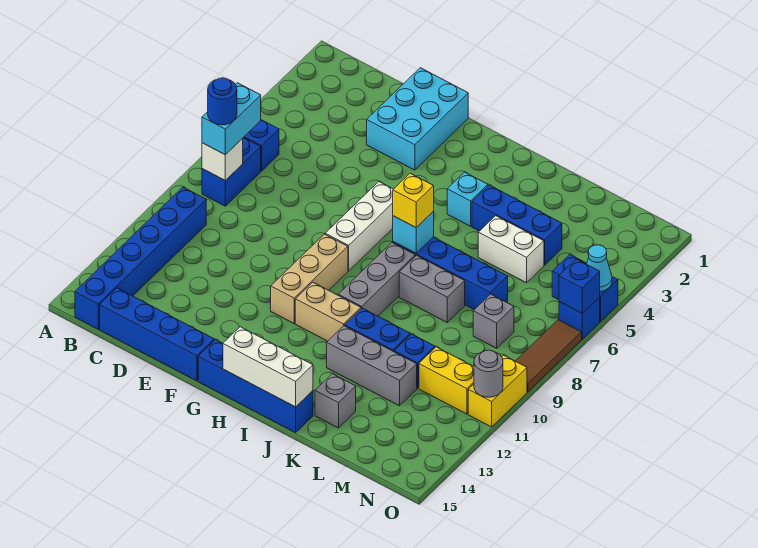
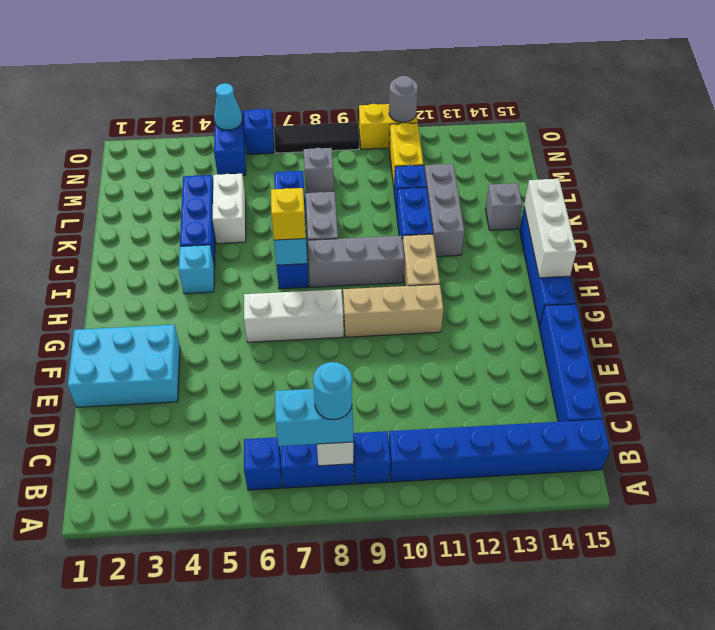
blue 1x1 round brick [208,78,237,125] -> cyan 1x1 round brick [313,362,352,420]
blue 1x1 brick [559,259,600,313] -> blue 1x1 brick moved to [353,431,390,484]
brown 1x3 tile [516,320,582,392] -> black 1x3 tile [274,122,359,153]

